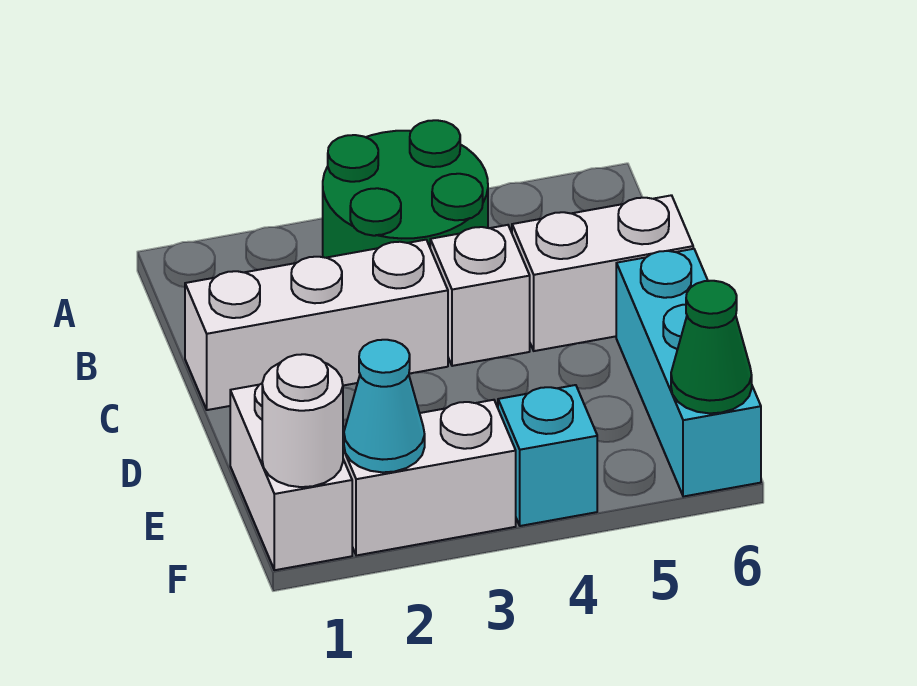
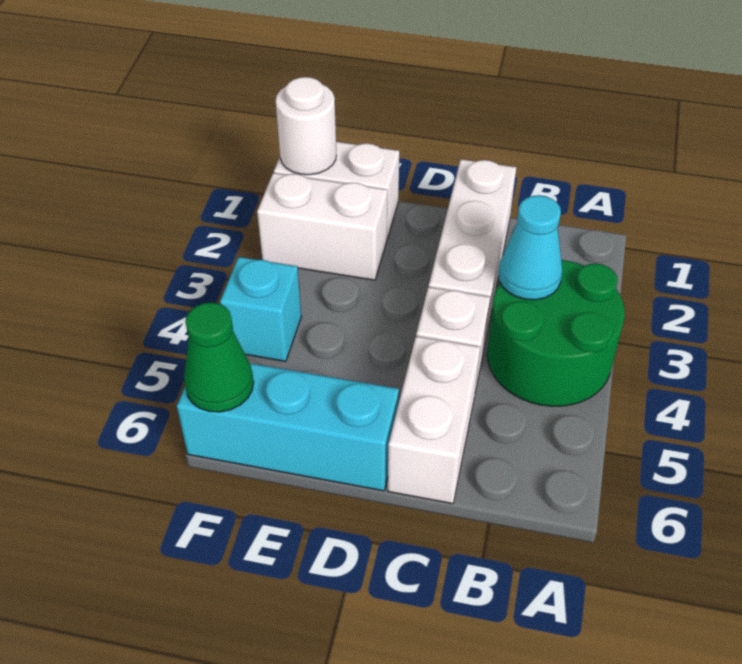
white 1x2 brick [343,400,516,556] -> white 1x2 brick turned to [257,173,387,280]
cyan 1x1 cone [344,340,425,472] -> cyan 1x1 cone moved to [499,195,562,300]

